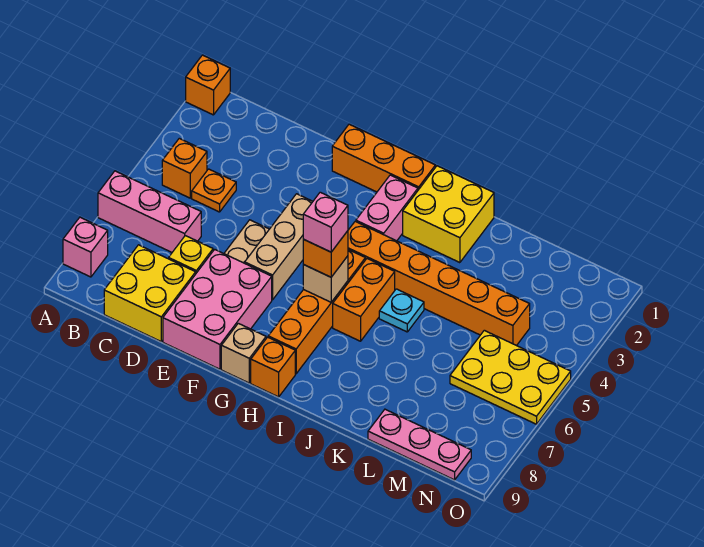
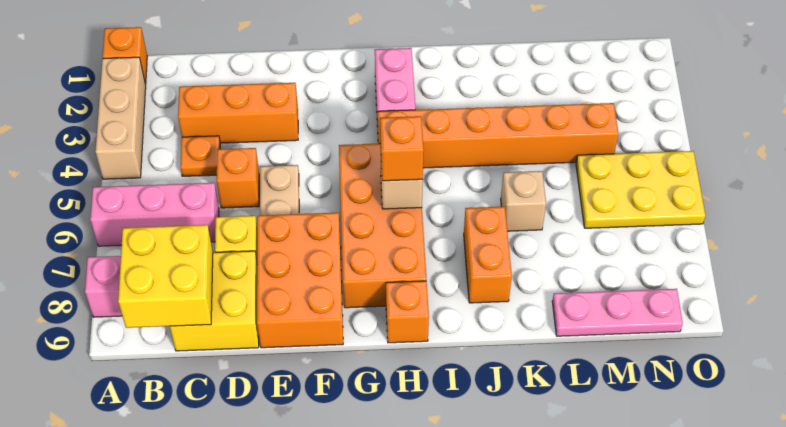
orange 1x1 brick [162,138,207,198] -> orange 1x1 brick moved to [217,148,259,208]
pink 2x3 brick [163,249,272,369] -> orange 2x3 brick [257,213,343,348]
orange 1x3 brick [332,124,435,192] -> orange 1x3 brick moved to [178,83,298,143]
tan 1x3 brick [245,194,313,300] -> tan 1x3 brick moved to [95,57,146,179]
tan 1x1 brick [221,323,266,383] -> tan 1x1 brick moved to [501,171,546,231]
orange 1x4 brick [268,250,365,374] -> orange 2x4 brick [339,144,426,308]
pink 1x1 brick [303,192,348,252] -> none
yellow 2x2 brick [403,166,494,263] -> yellow 2x2 brick moved to [118,225,213,328]
orange 1x2 brick [333,259,395,341] -> orange 1x2 brick moved to [464,207,512,303]
cyan 1x1 plate [379,289,424,332] -> none

